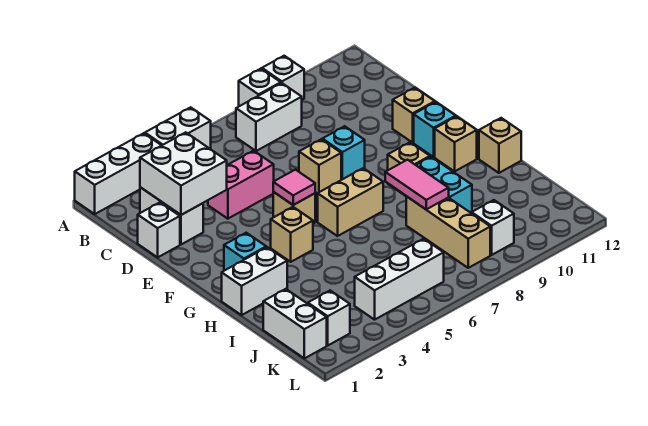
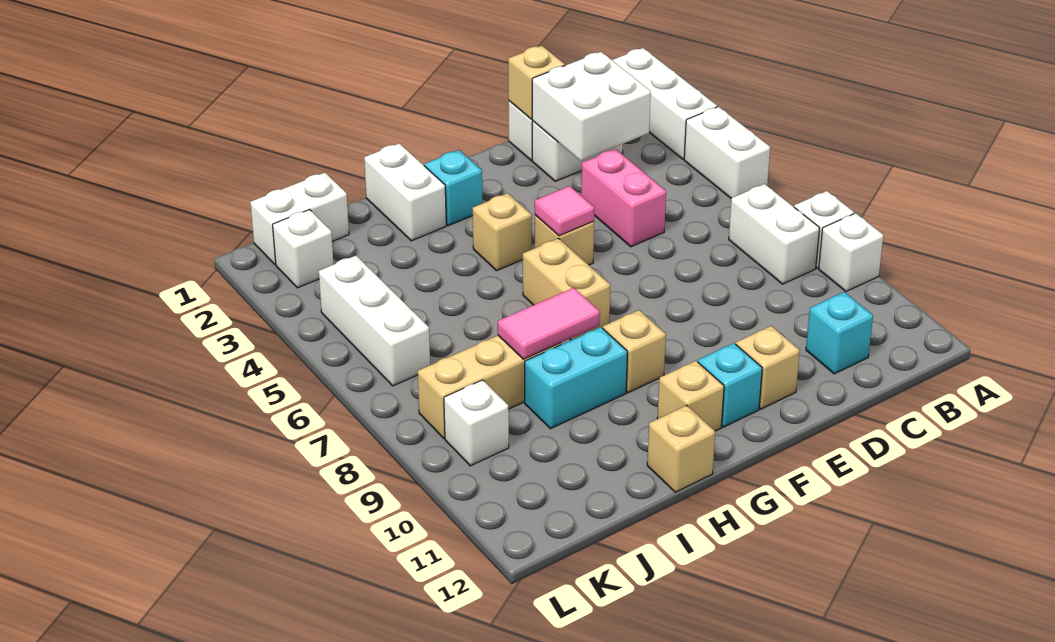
tan 1x1 brick [299,139,341,193] -> tan 1x1 brick moved to [508,46,565,119]
cyan 1x1 brick [322,126,365,180] -> cyan 1x1 brick moved to [806,292,873,374]

